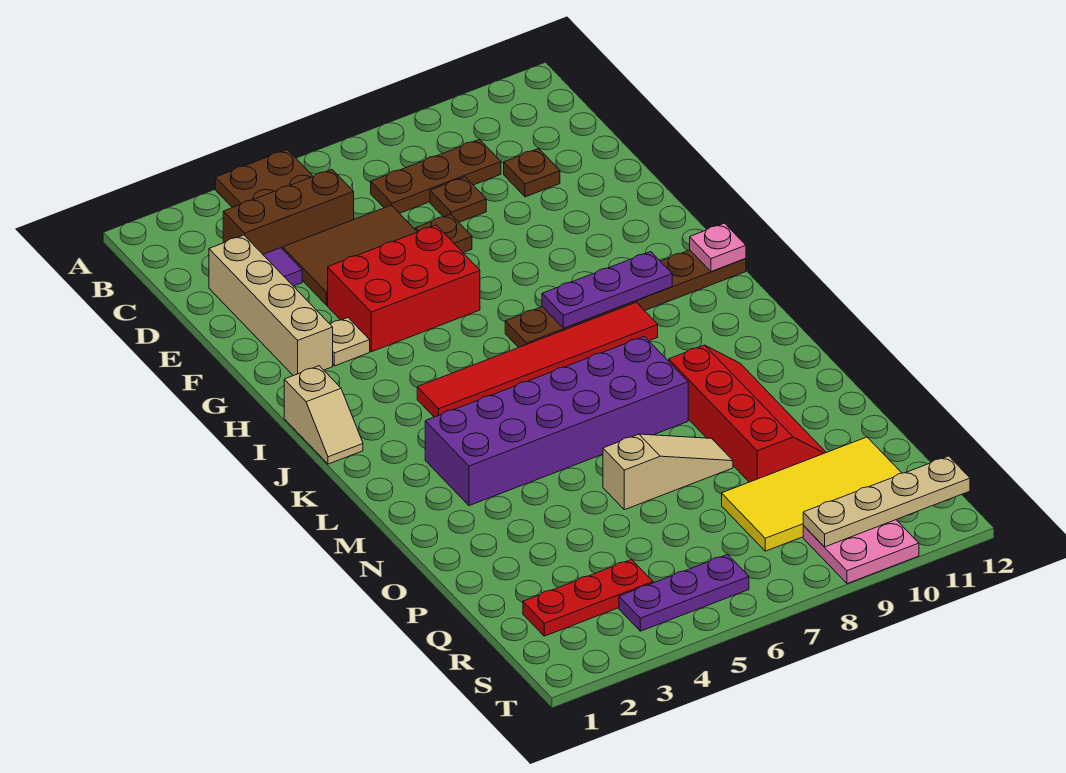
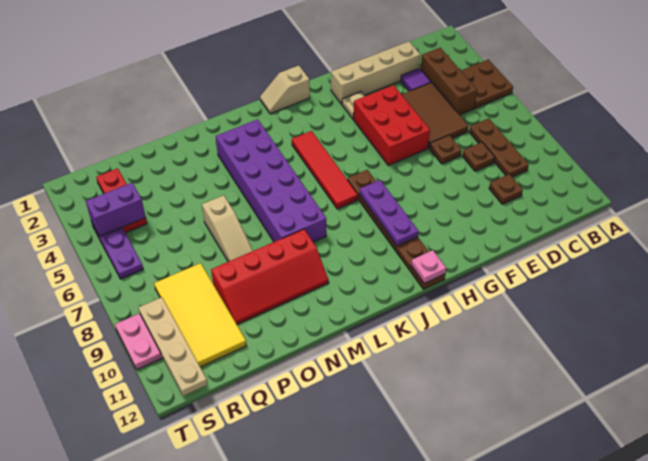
red 1x6 tile [417,302,658,417] -> red 1x4 tile [292,131,358,209]
none -> purple 1x2 brick [86,183,146,236]

